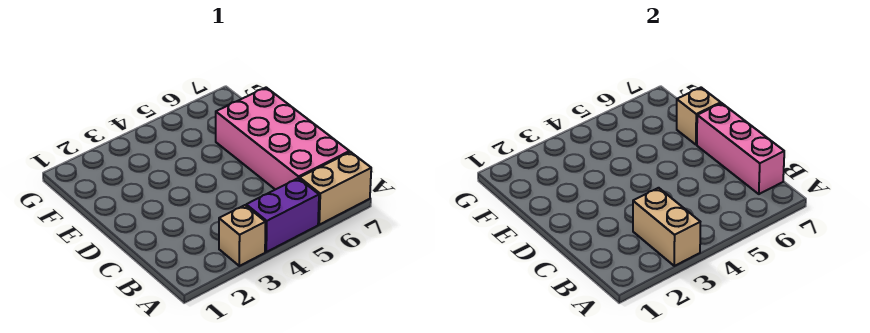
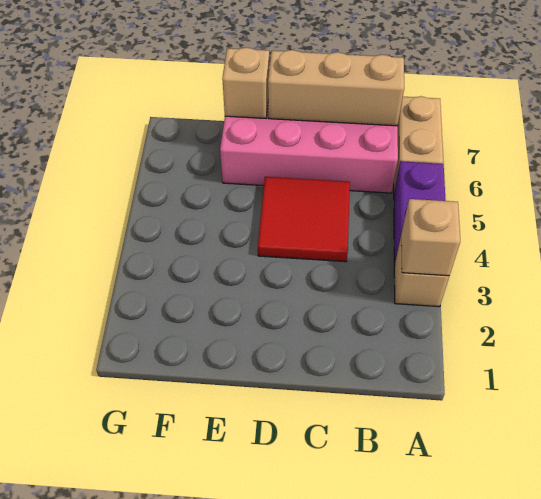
tan 1x2 brick [633,188,700,266] -> tan 1x1 brick [401,199,460,276]
pink 1x3 brick [697,103,784,194] -> tan 1x3 brick [268,50,404,126]
none -> red 2x2 tile [258,177,350,262]

